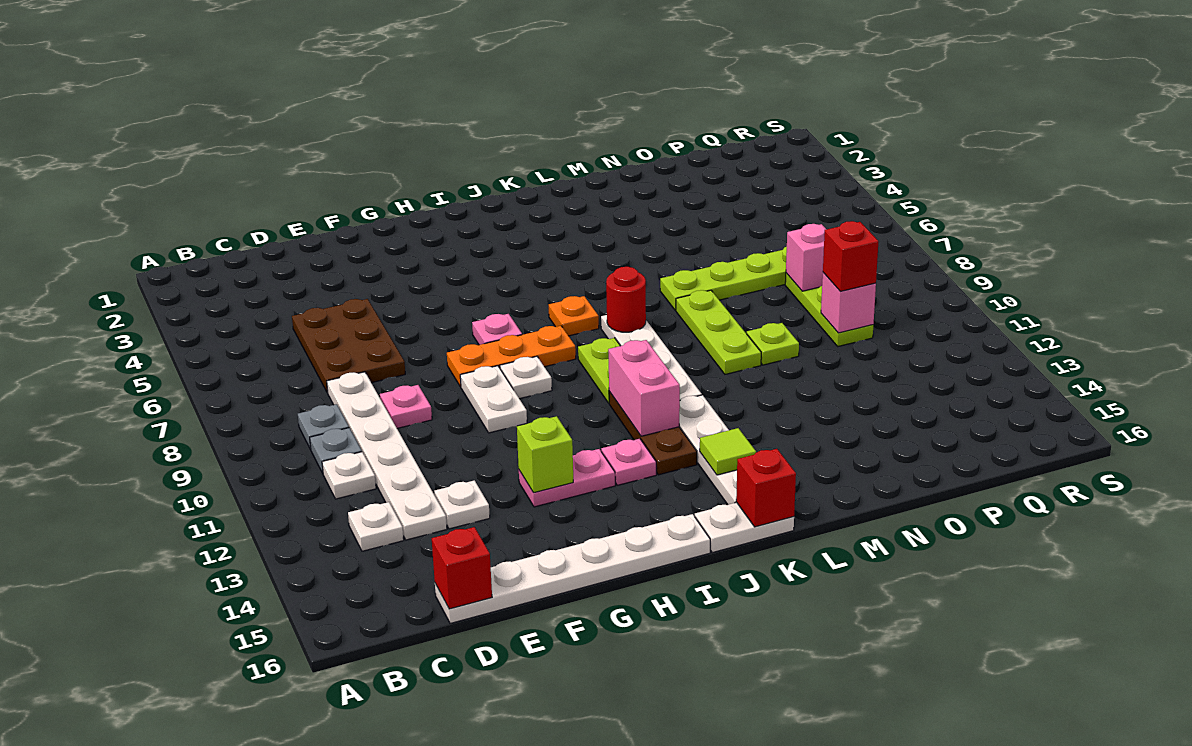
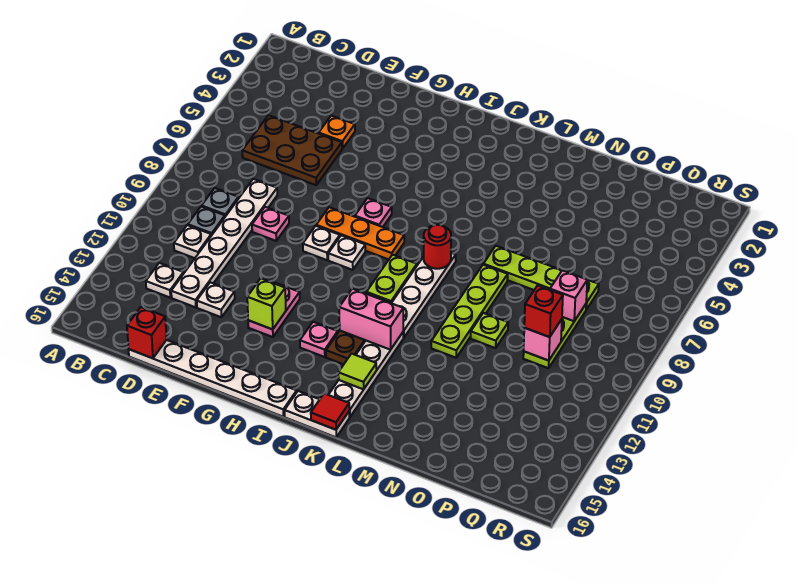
brown 2x3 plate [292,299,405,393] -> brown 2x3 plate turned to [242,115,342,185]
white 1x2 plate [460,366,527,433] -> white 1x1 plate [303,226,340,260]
pink 1x2 plate [519,449,615,507] -> pink 1x2 plate turned to [248,283,300,337]
orange 1x1 plate [549,296,599,336] -> orange 1x1 plate moved to [319,116,355,149]
pink 1x2 brick [608,340,680,436] -> pink 1x2 brick turned to [339,289,403,350]
red 1x1 brick [736,449,796,527] -> red 1x1 tile [311,393,349,430]
lime 1x3 plate [676,290,761,374] -> lime 1x4 plate [431,265,508,358]

